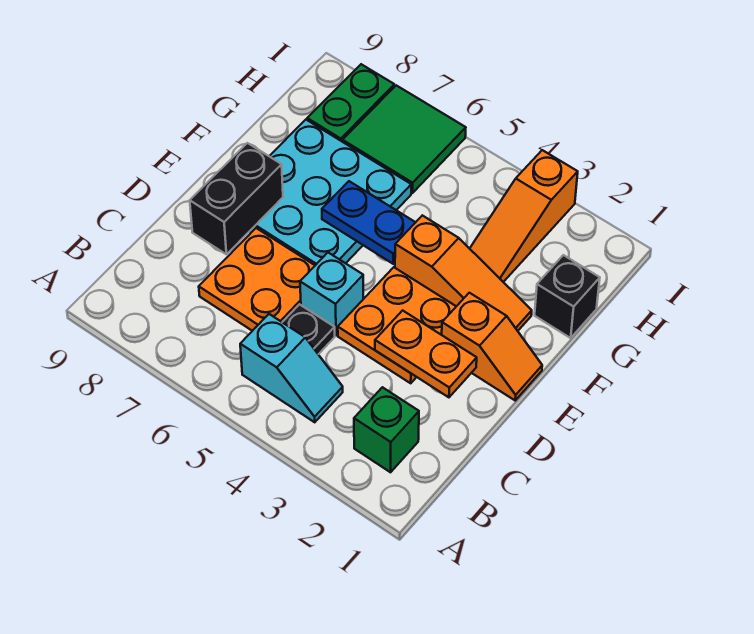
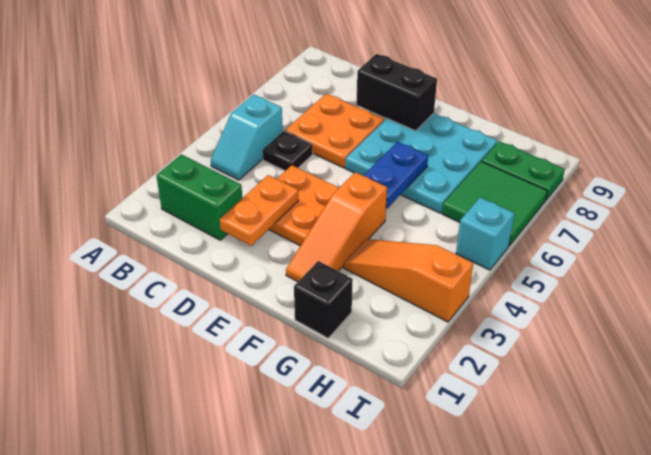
green 1x1 brick [354,387,419,472] -> green 1x2 brick [156,154,242,240]
cyan 1x1 brick [300,253,363,335] -> cyan 1x1 brick moved to [456,197,515,270]
orange 1x2 slope [442,293,542,400] -> none

